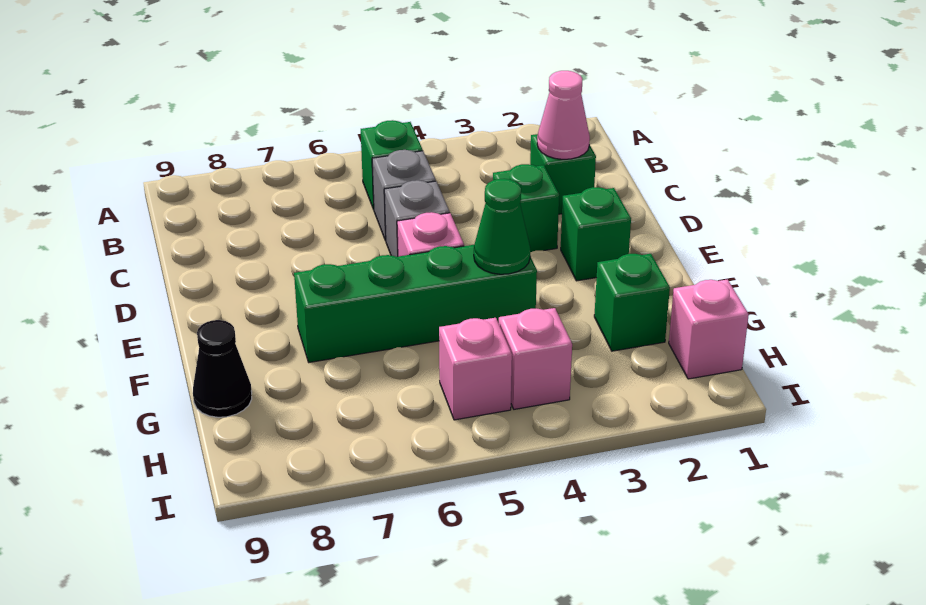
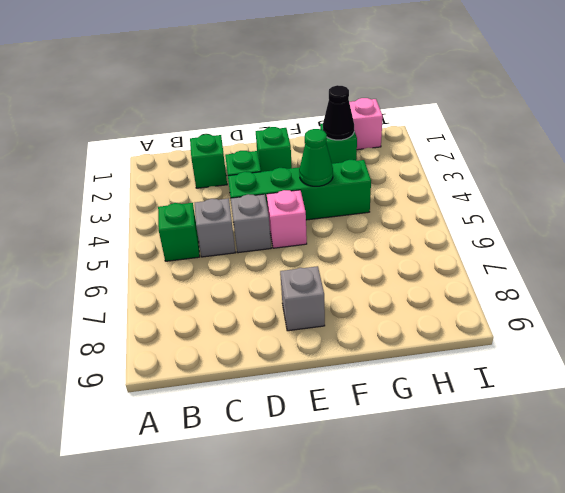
pink 1x1 cone [537,71,590,159] -> none
none -> grey 1x1 brick [280,266,325,331]
green 1x4 brick [294,245,537,362] -> green 1x4 brick turned to [228,160,371,220]
black 1x1 cone [193,320,252,417] -> black 1x1 cone moved to [323,85,354,140]
pink 1x1 brick [499,308,572,409] -> none
pink 1x1 brick [439,318,512,420] -> none

